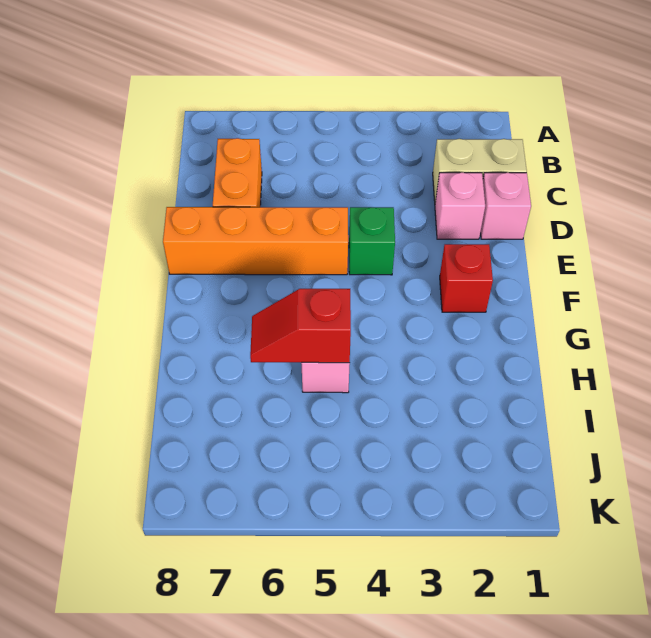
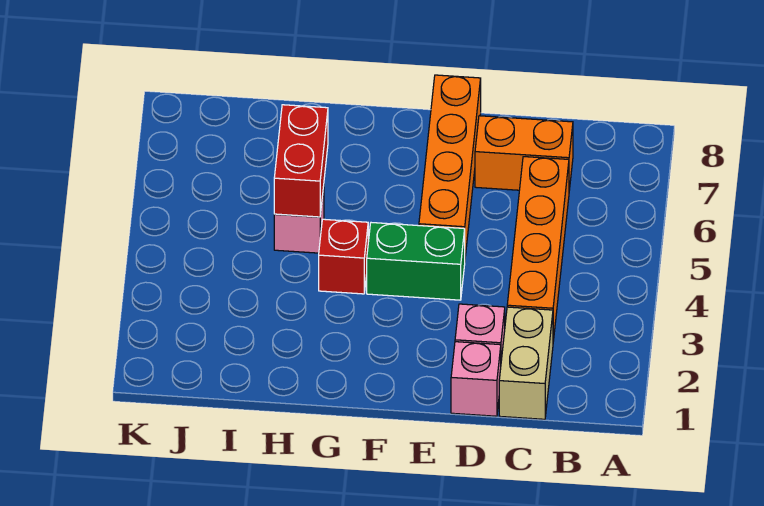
none -> orange 1x4 brick [507,157,569,341]
green 1x1 brick [349,207,395,275] -> green 1x2 brick [367,223,465,300]
red 1x1 brick [440,244,493,312] -> red 1x1 brick moved to [319,219,368,294]
red 1x2 slope [250,289,351,363] -> red 1x2 brick [274,105,328,217]

